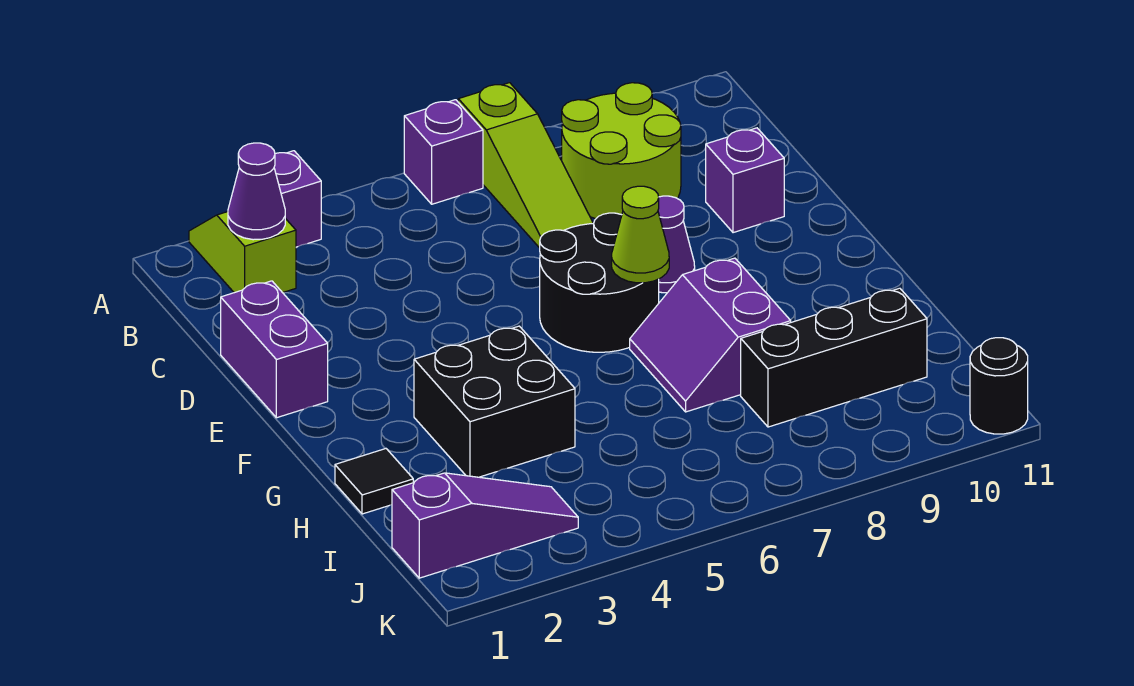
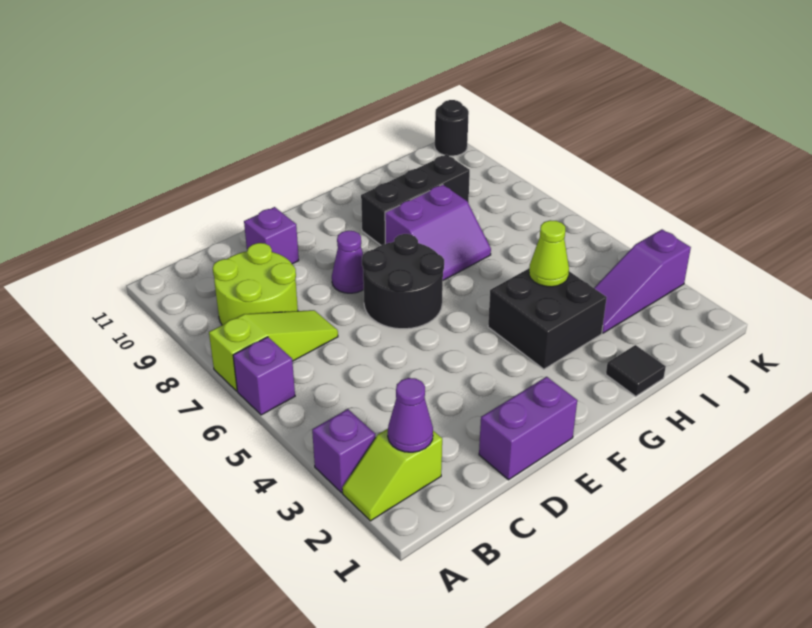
lime 1x1 cone [612,186,669,283] -> lime 1x1 cone moved to [529,220,569,287]
black 1x3 brick [741,288,927,427] -> black 1x3 brick turned to [361,154,470,245]
purple 1x3 slope [392,473,578,578] -> purple 1x3 slope turned to [594,230,691,333]

